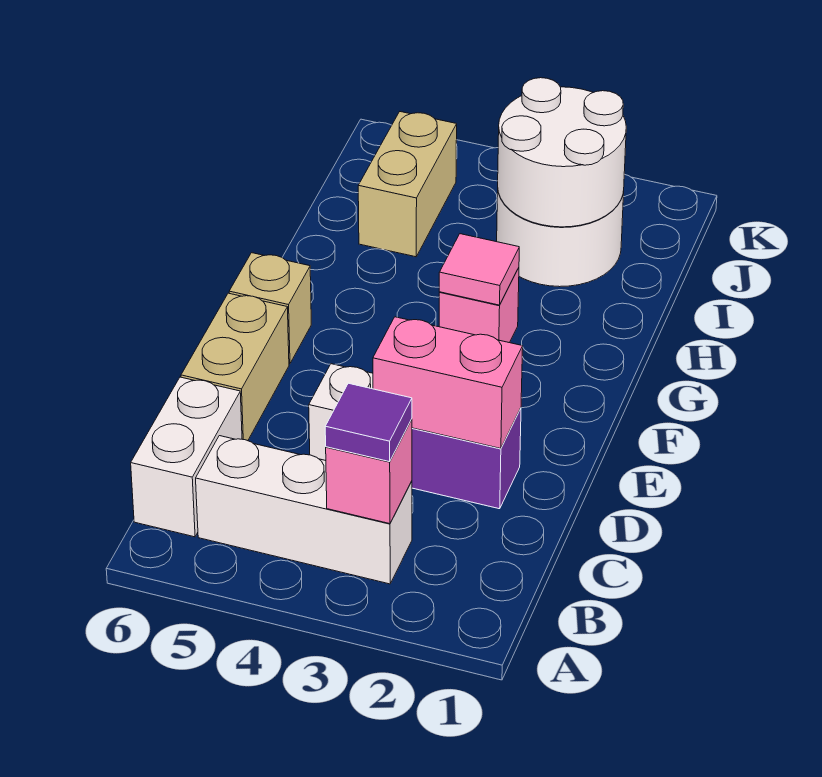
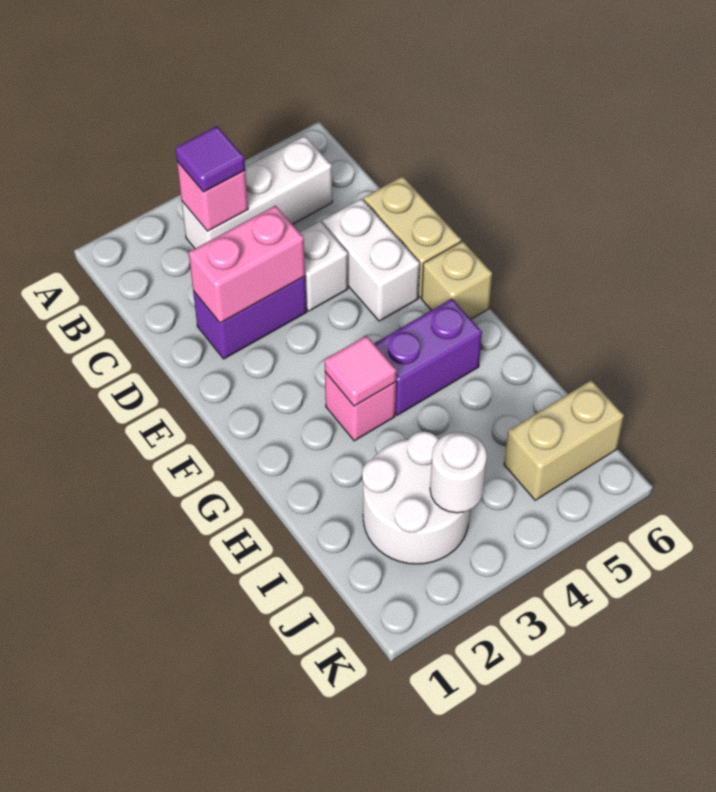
white 1x2 brick [131,377,242,537] -> white 1x2 brick moved to [322,199,420,321]
none -> purple 1x2 brick [374,299,482,415]
white 2x2 round brick [498,78,626,227] -> white 1x1 round brick [430,432,487,513]
tan 1x2 brick [358,112,457,257] -> tan 1x2 brick turned to [504,380,624,500]

